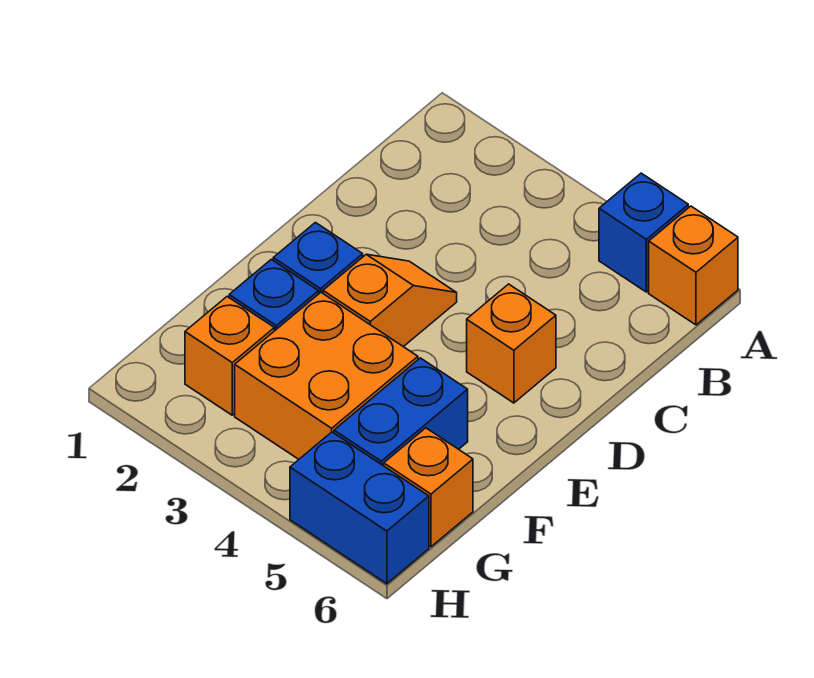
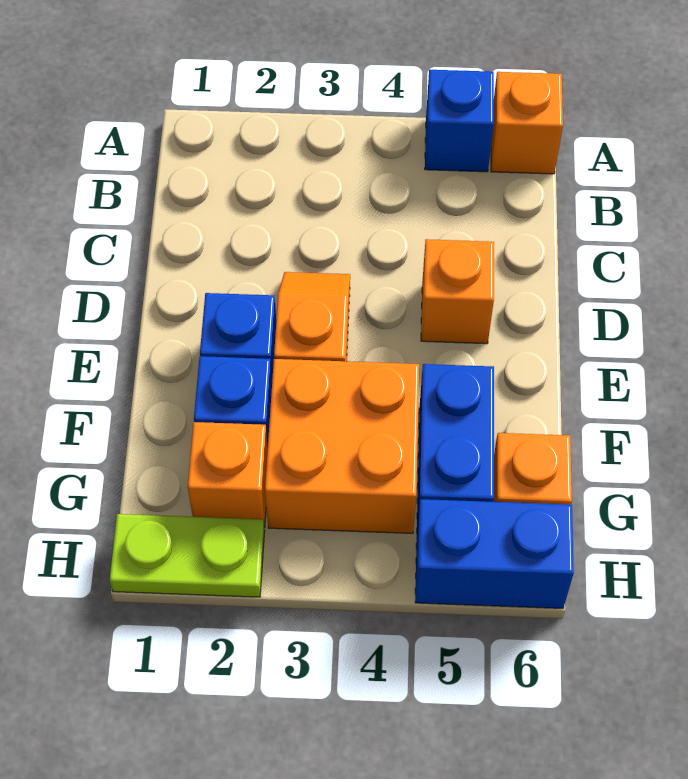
none -> lime 1x2 plate [110,514,265,597]

